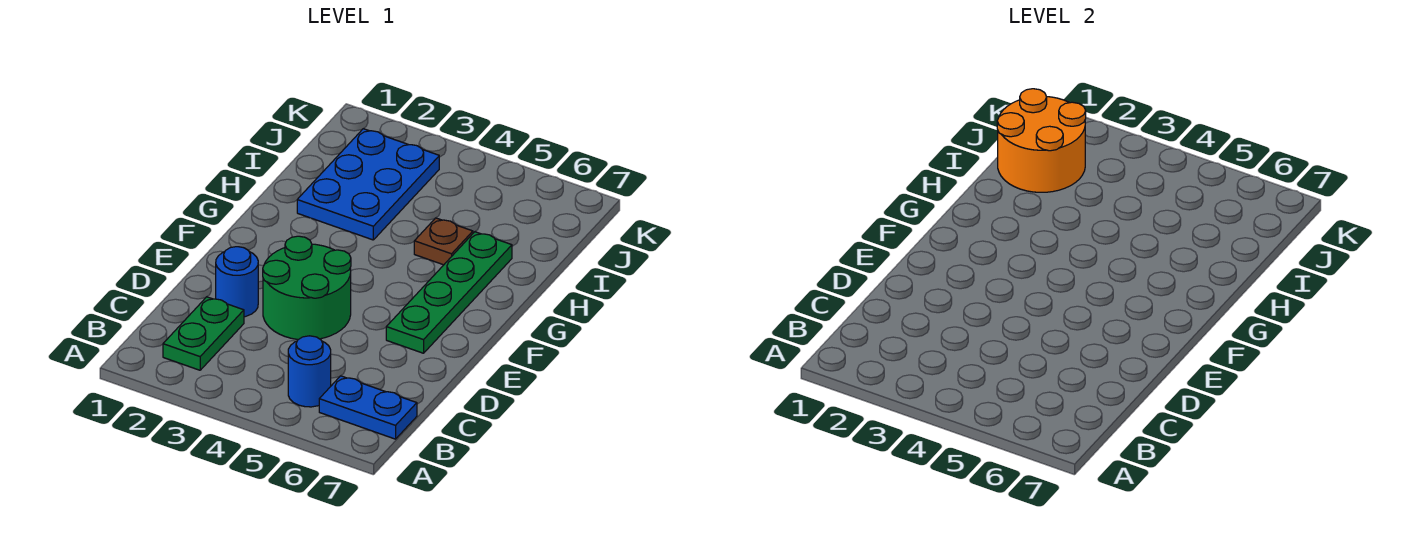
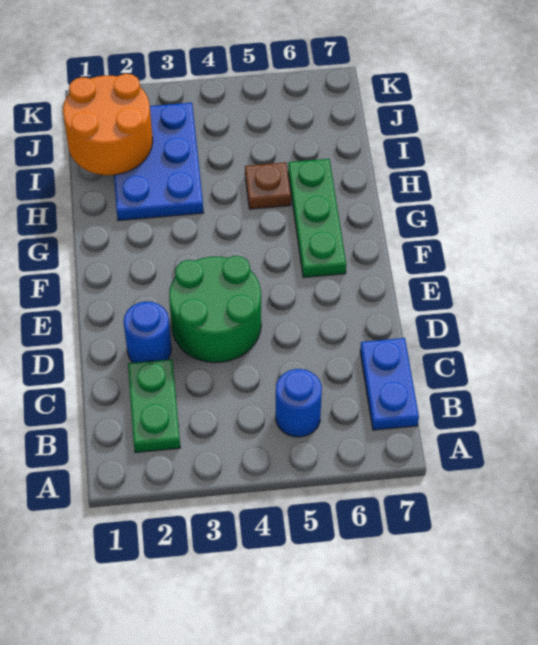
blue 1x2 plate [319,376,417,439] -> blue 1x2 plate turned to [360,338,419,430]
green 1x4 plate [386,232,512,353] -> green 1x3 plate [288,159,346,278]

